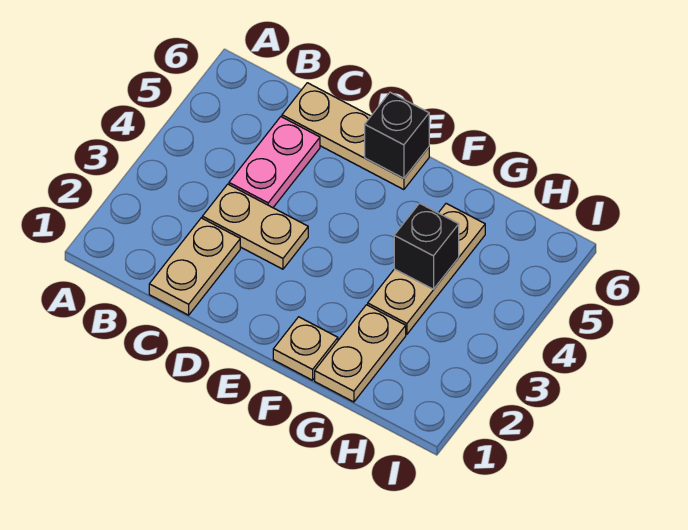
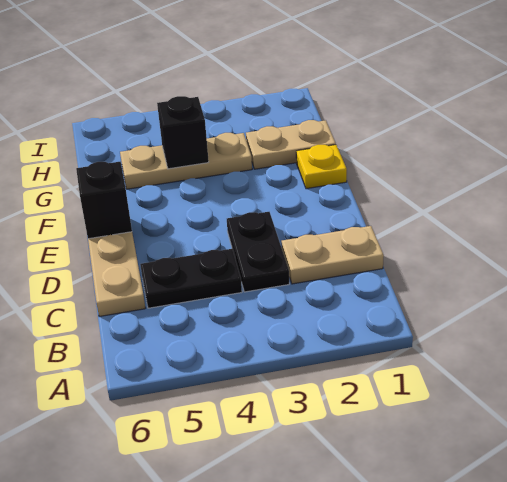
tan 1x2 plate [202,184,308,269] -> black 1x2 plate [227,212,289,292]
pink 1x2 plate [229,117,320,208] -> black 1x2 plate [140,249,242,308]
tan 1x1 plate [273,317,338,380] -> yellow 1x1 plate [296,145,347,189]

